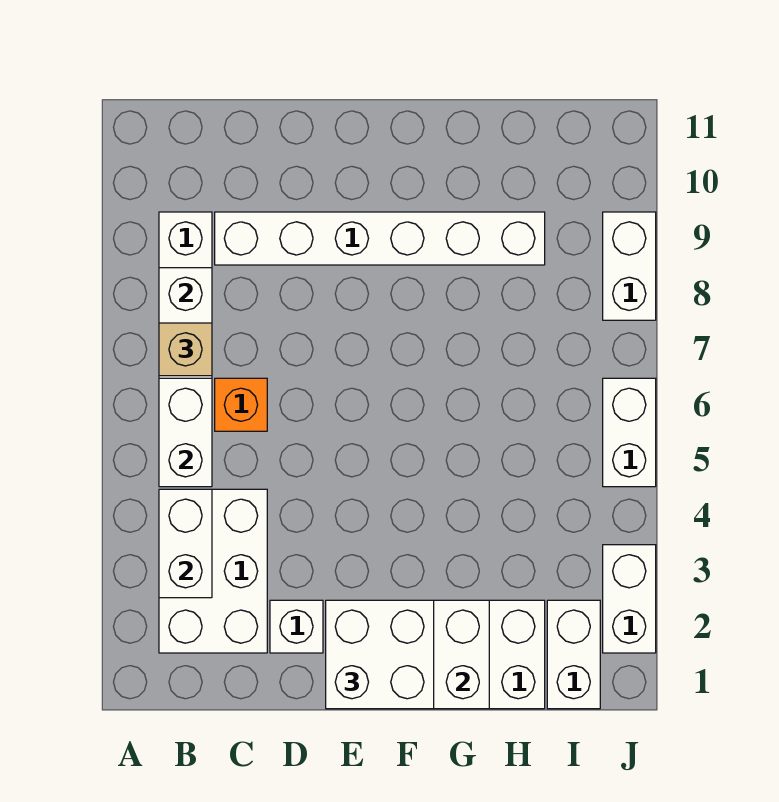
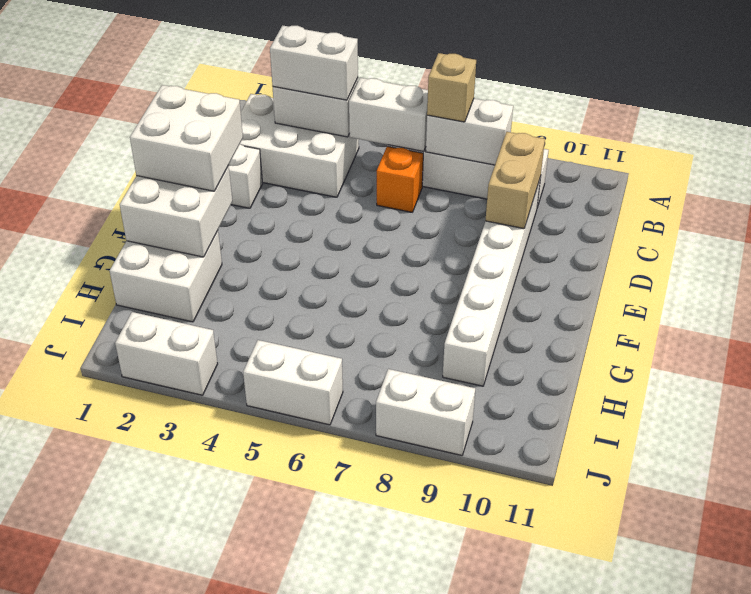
none -> tan 1x2 brick [485,132,545,229]
white 1x2 brick [547,600,600,709] -> white 1x2 brick moved to [270,25,358,100]

